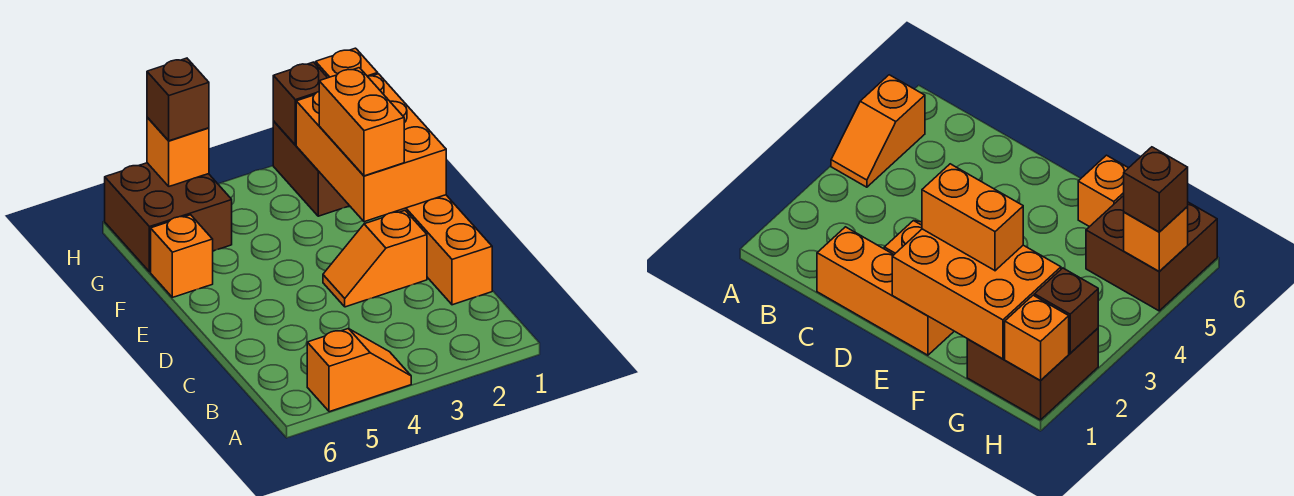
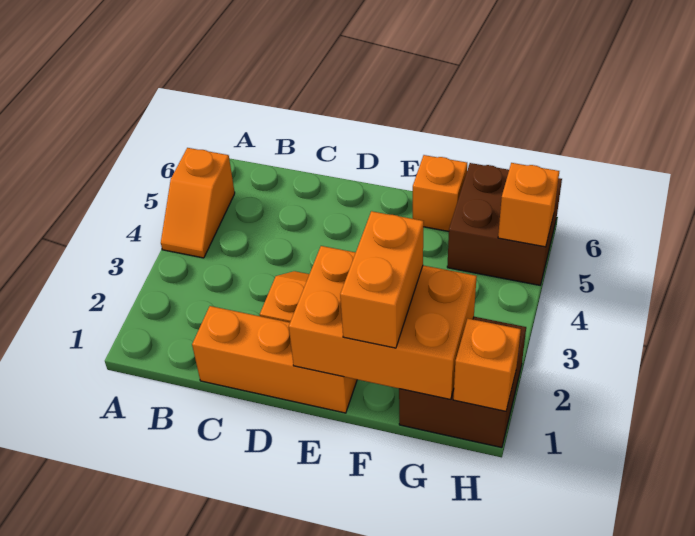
orange 1x2 brick [319,68,404,176] -> orange 1x2 brick turned to [340,211,424,348]
brown 1x1 brick [273,62,327,145] -> none
brown 1x1 brick [147,58,209,141] -> none

